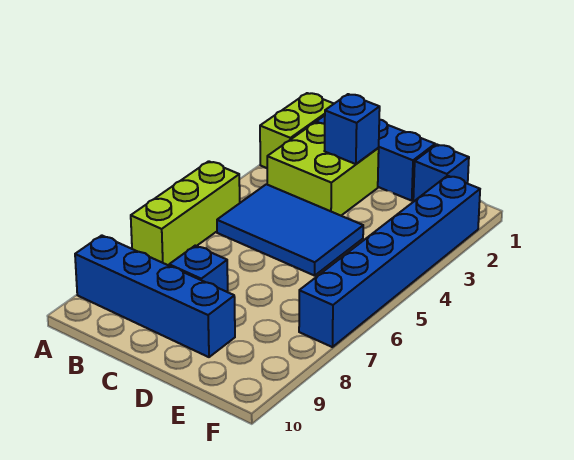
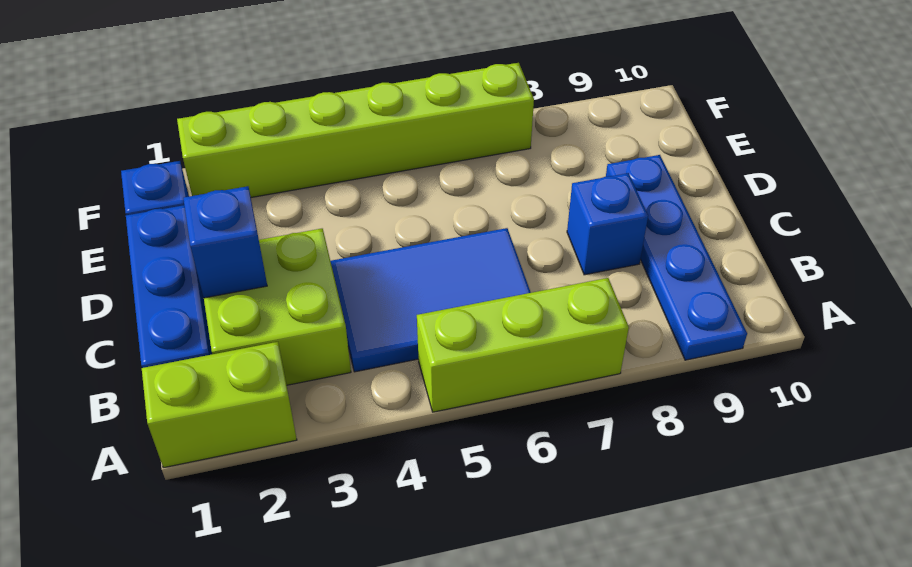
blue 1x4 brick [75,235,235,357] -> blue 1x4 plate [606,155,747,360]
blue 2x3 tile [217,184,363,276] -> blue 2x3 tile turned to [331,228,531,372]
blue 1x6 brick [299,176,480,347] -> lime 1x6 brick [177,63,534,197]

